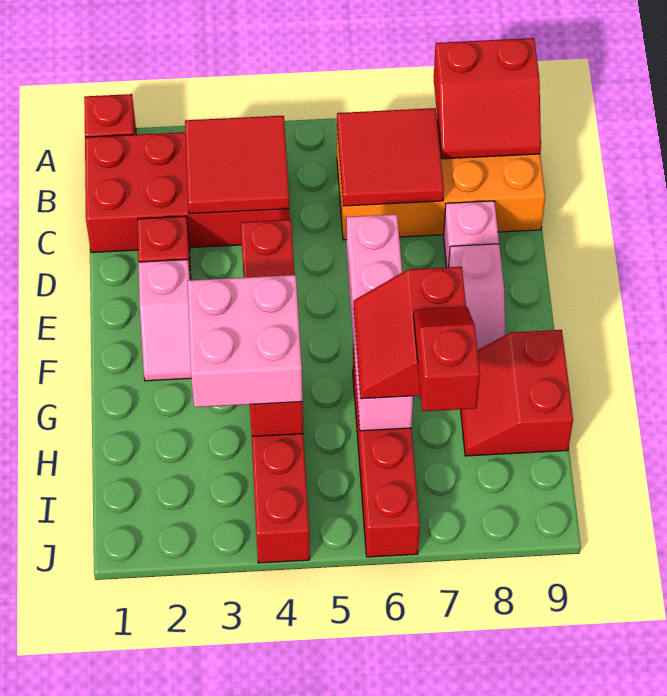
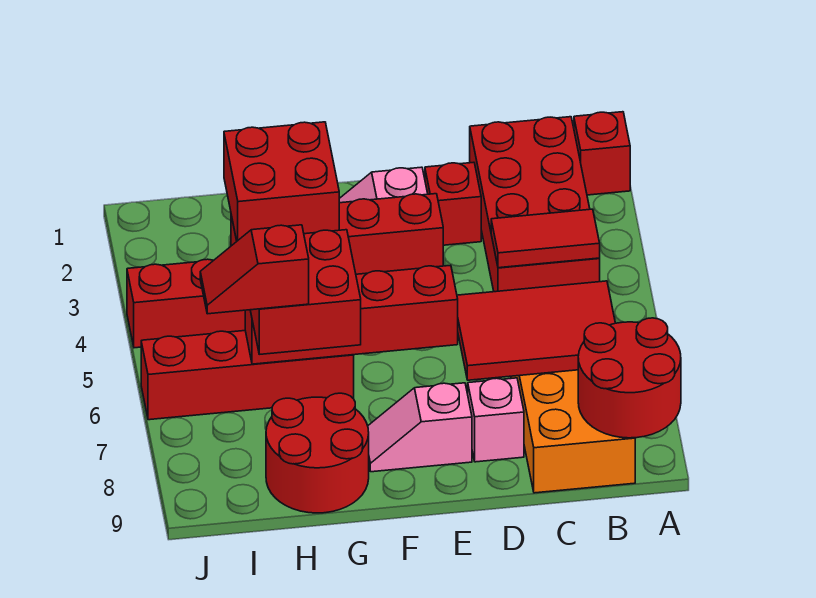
red 2x2 slope [434,38,541,159] -> red 2x2 round brick [578,318,681,438]
red 2x2 tile [185,116,289,214] -> red 1x2 tile [491,209,600,268]
red 2x2 tile [337,108,444,206] -> red 2x3 tile [457,281,615,380]
pink 1x4 brick [347,214,413,431] -> red 1x4 brick [245,265,458,364]
pink 2x2 brick [188,275,302,407] -> red 2x2 brick [224,122,339,241]
red 2x2 slope [354,267,466,399] -> red 2x2 brick [250,230,361,354]
red 2x2 slope [461,330,573,456] -> red 2x2 round brick [266,393,369,513]
red 1x2 slope [414,307,480,411] -> red 1x2 slope turned to [200,225,309,314]

